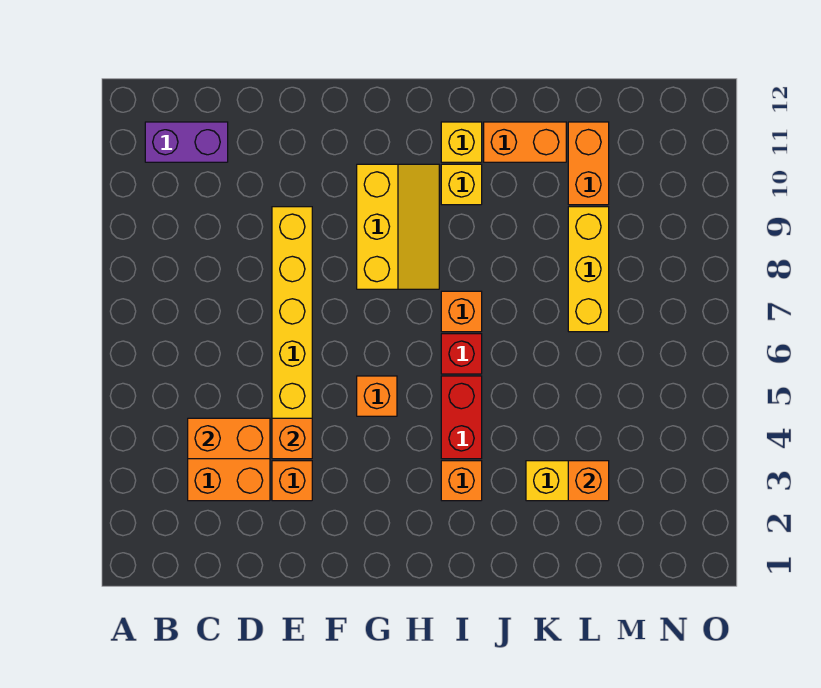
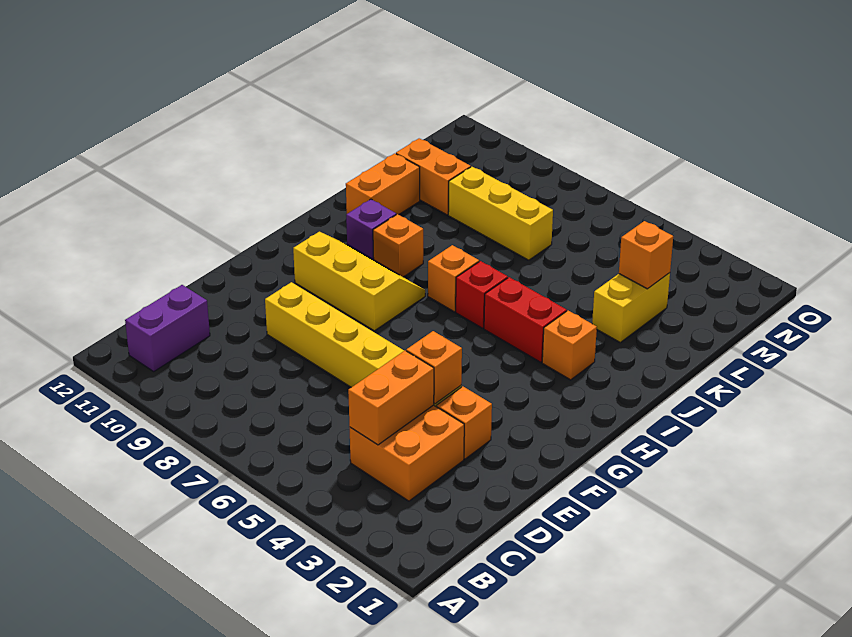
orange 1x1 brick [357,376,397,416] -> orange 1x1 brick moved to [373,214,423,277]
yellow 1x1 brick [441,164,482,205] -> purple 1x1 brick [346,199,396,260]
yellow 1x1 brick [441,122,482,162] -> none

